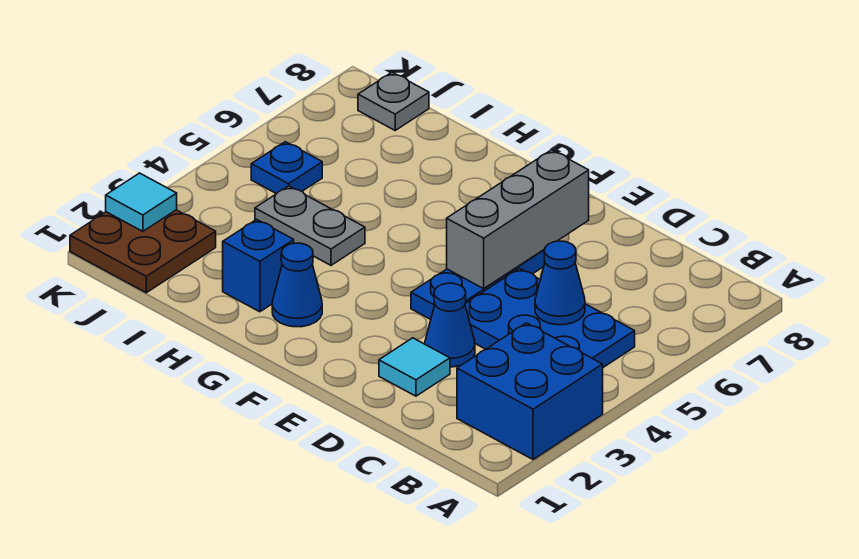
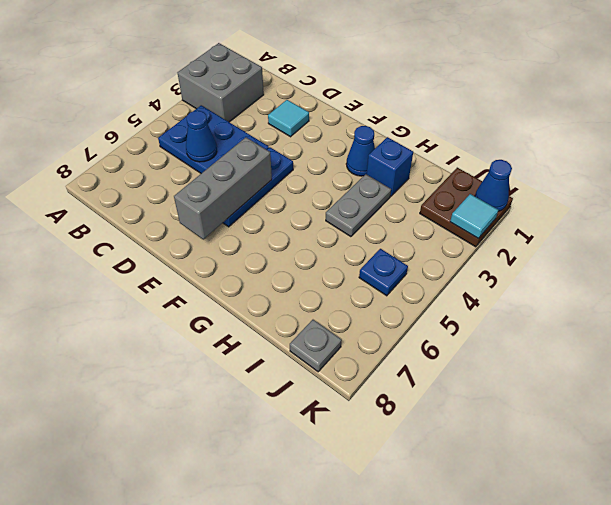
blue 2x2 brick [457,323,603,459] -> grey 2x2 brick [178,43,264,122]
blue 1x1 cone [425,283,475,367] -> blue 1x1 cone moved to [475,160,512,211]
grey 1x2 plate [255,186,365,265] -> grey 1x2 plate turned to [326,174,391,237]

